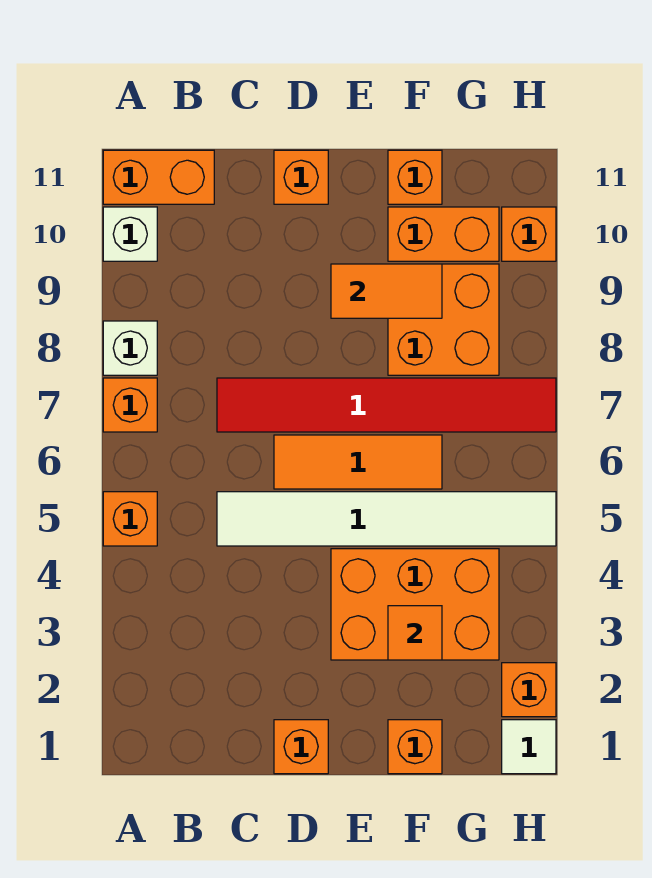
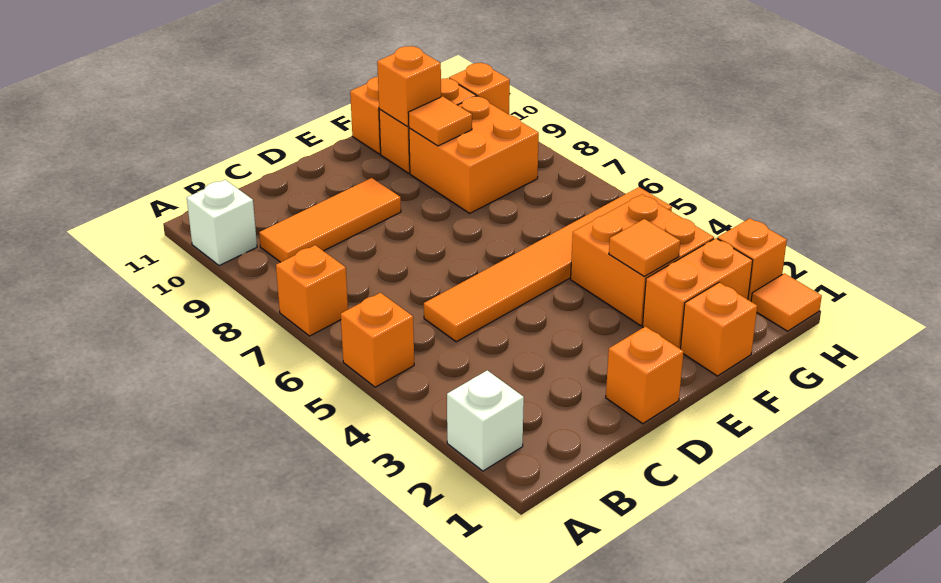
white 1x1 brick [103,321,157,375] -> white 1x1 brick moved to [447,370,524,471]
orange 1x2 brick [103,150,214,204] -> orange 1x2 brick moved to [642,238,753,349]
white 1x6 tile [217,492,556,546] -> orange 1x6 tile [424,187,672,342]
red 1x6 tile [217,378,556,432] -> none
orange 1x3 tile [274,435,442,489] -> orange 1x3 tile moved to [259,178,401,262]
orange 1x1 brick [274,150,328,204] -> orange 1x1 brick moved to [377,46,441,127]
orange 2x3 brick [331,549,499,660] -> orange 2x2 brick [571,194,714,326]
orange 1x2 tile [331,264,442,318] -> orange 1x1 tile [408,96,472,146]
white 1x1 tile [502,720,556,774] -> orange 1x1 tile [751,273,822,331]

